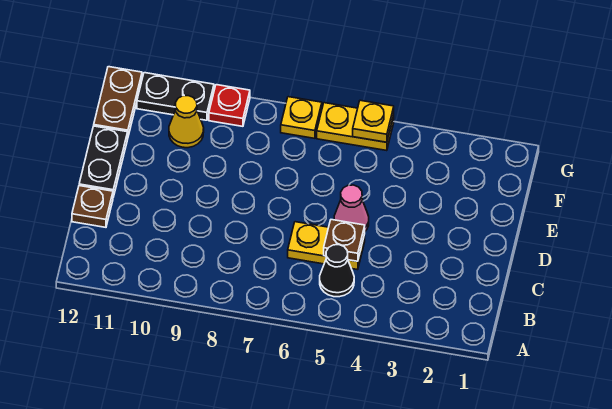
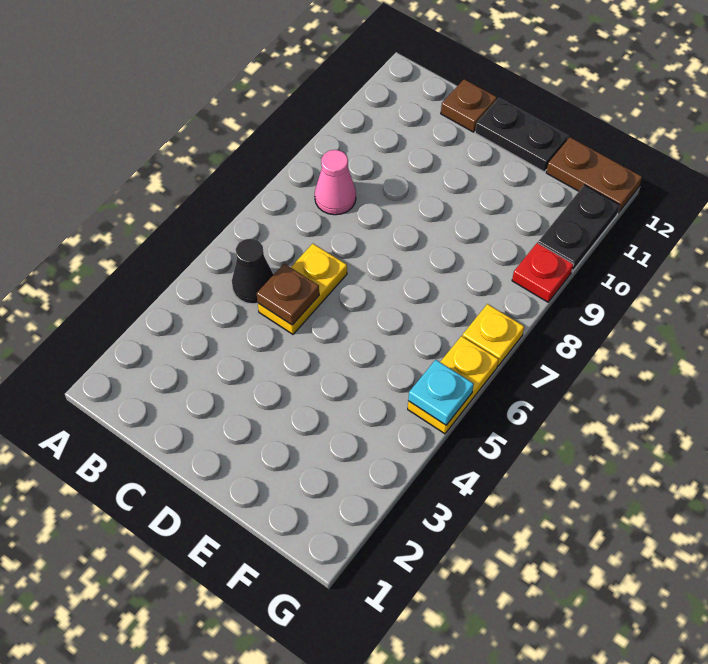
pink 1x1 cone [334,185,369,231] -> pink 1x1 cone moved to [315,150,356,215]
yellow 1x1 cone [169,96,204,148] -> none
yellow 1x1 plate [353,100,394,142] -> cyan 1x1 plate [408,360,474,425]

